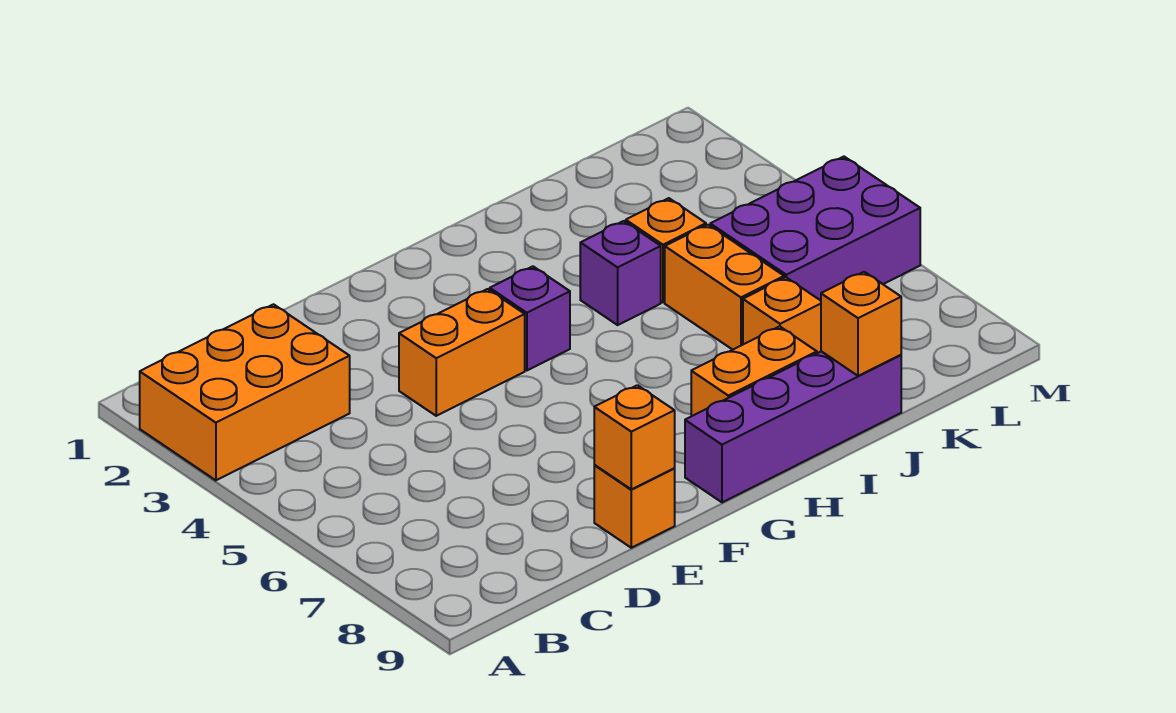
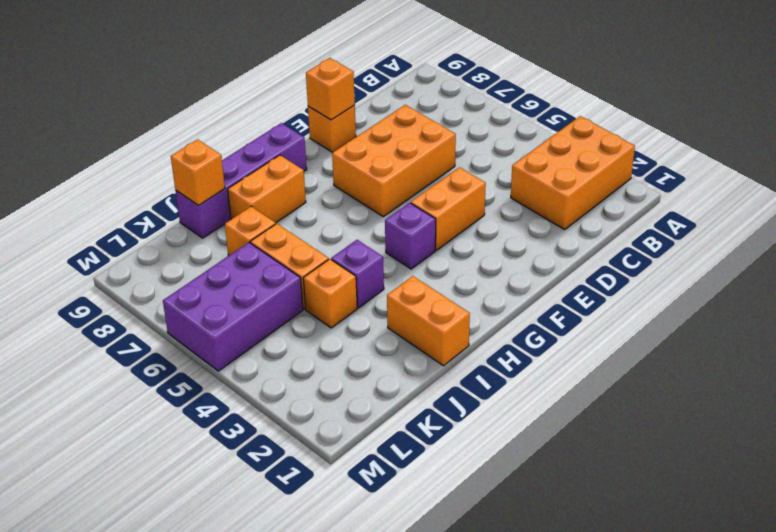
none -> orange 2x3 brick [332,105,456,217]
none -> orange 1x2 brick [387,276,470,366]

